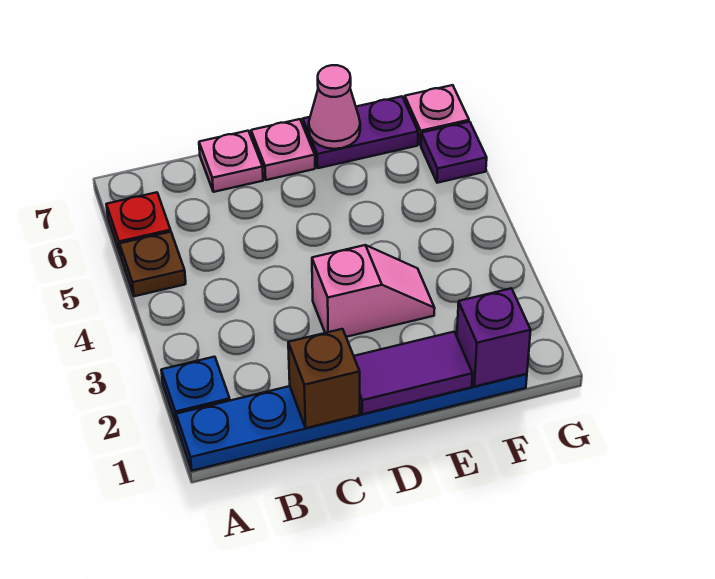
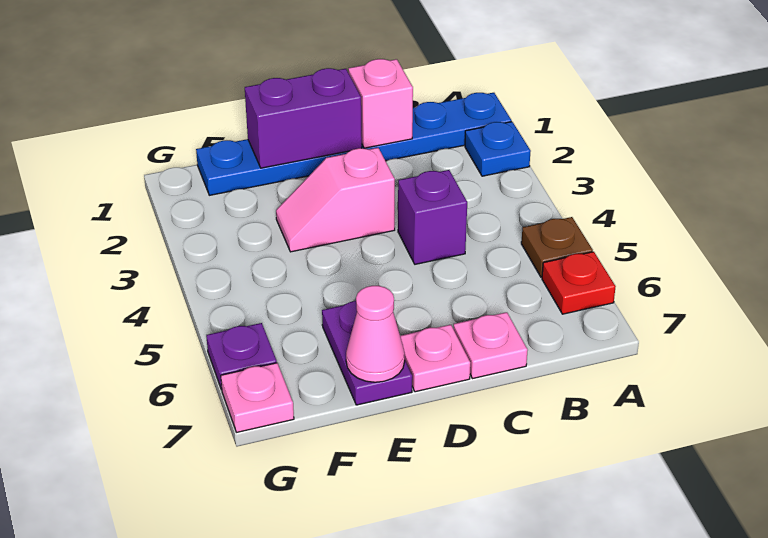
brown 1x1 brick [288,329,360,428] -> pink 1x1 brick [348,59,413,148]
purple 1x2 tile [354,332,472,414] -> purple 1x2 brick [245,68,362,168]
purple 1x2 plate [303,96,418,168] -> purple 1x2 plate turned to [322,301,412,405]
purple 1x1 brick [457,288,531,386] -> purple 1x1 brick moved to [398,170,467,264]

